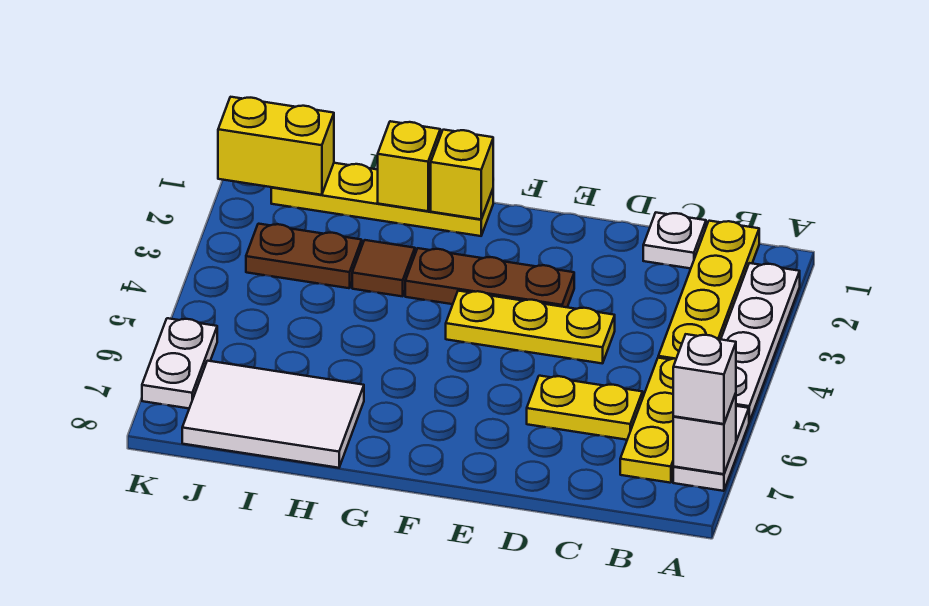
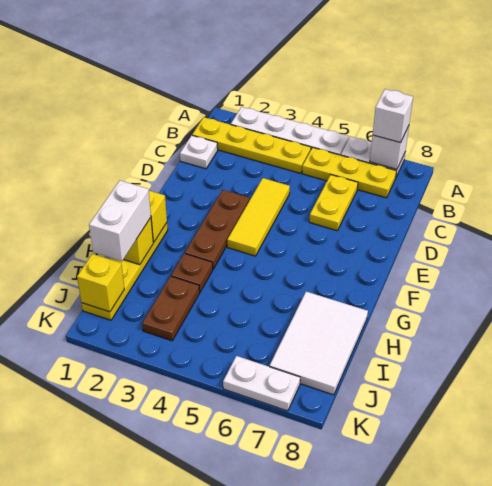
yellow 1x3 plate [446,291,615,364] -> yellow 1x3 tile [227,178,290,256]
none -> white 1x2 brick [89,181,151,261]
brown 1x1 tile [352,240,415,296] -> brown 1x1 plate [171,253,213,292]
yellow 1x2 brick [218,97,334,195] -> yellow 1x1 brick [77,254,124,312]

